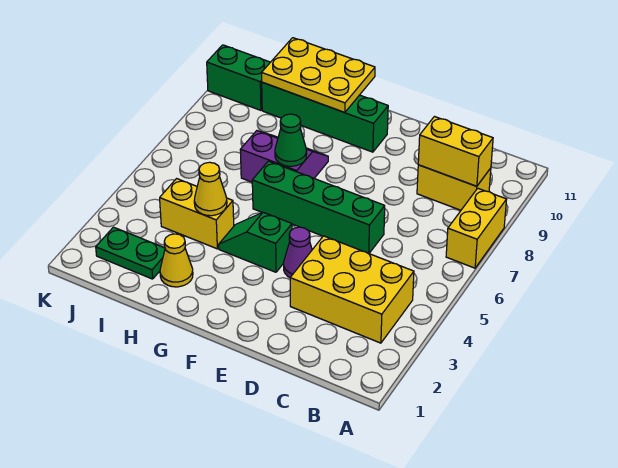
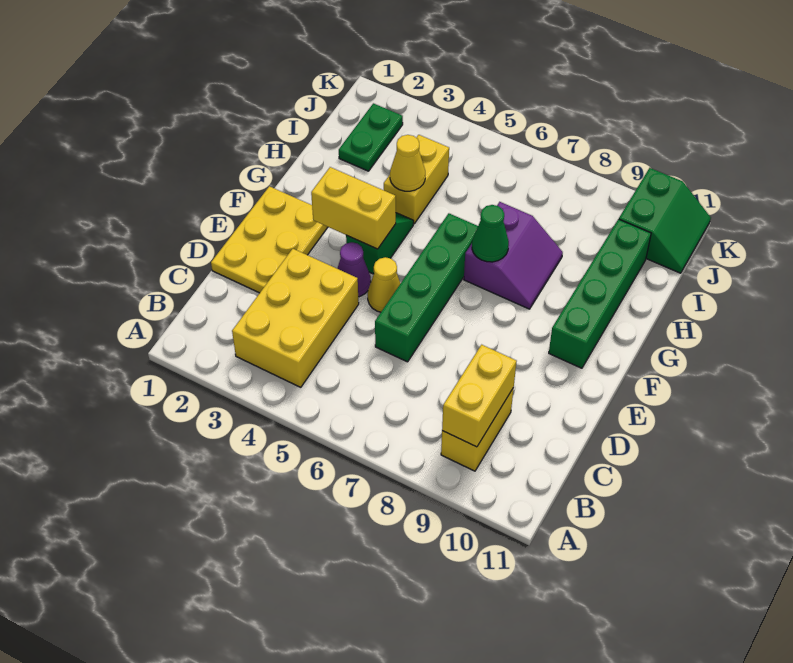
yellow 1x2 brick [446,188,507,268] -> yellow 1x2 brick moved to [311,167,396,249]
yellow 2x3 plate [262,38,375,113] -> yellow 2x3 plate moved to [211,186,328,293]
yellow 1x1 cone [160,234,193,287] -> yellow 1x1 cone moved to [368,257,401,312]

